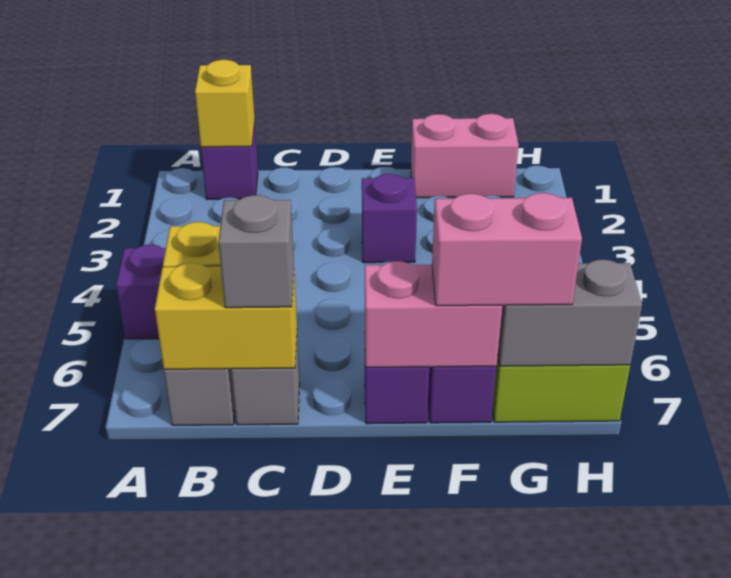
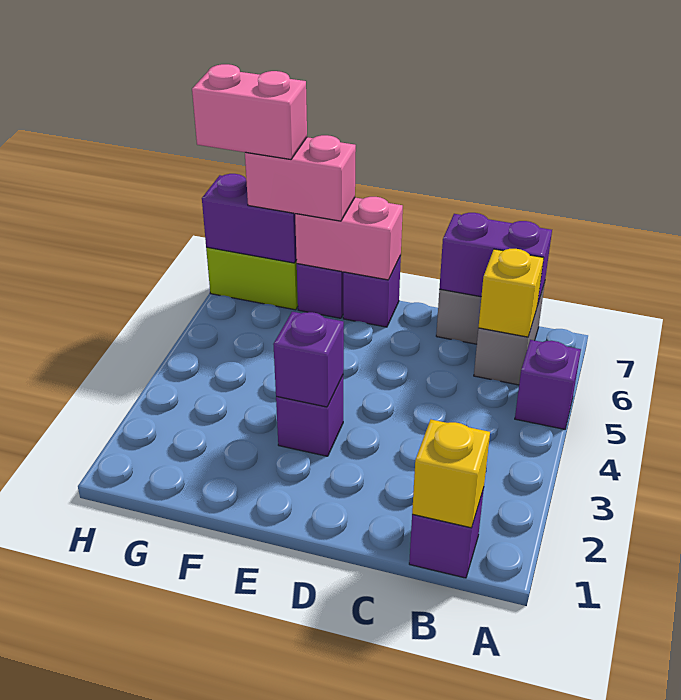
yellow 1x2 brick [155,263,297,369] -> purple 1x2 brick [439,213,552,305]
grey 1x1 brick [218,195,294,308] -> none
none -> purple 1x1 brick [273,312,344,407]
pink 1x2 brick [411,114,519,198] -> pink 1x2 brick moved to [192,64,307,159]
grey 1x2 brick [498,260,642,366] -> purple 1x2 brick [202,174,297,263]

